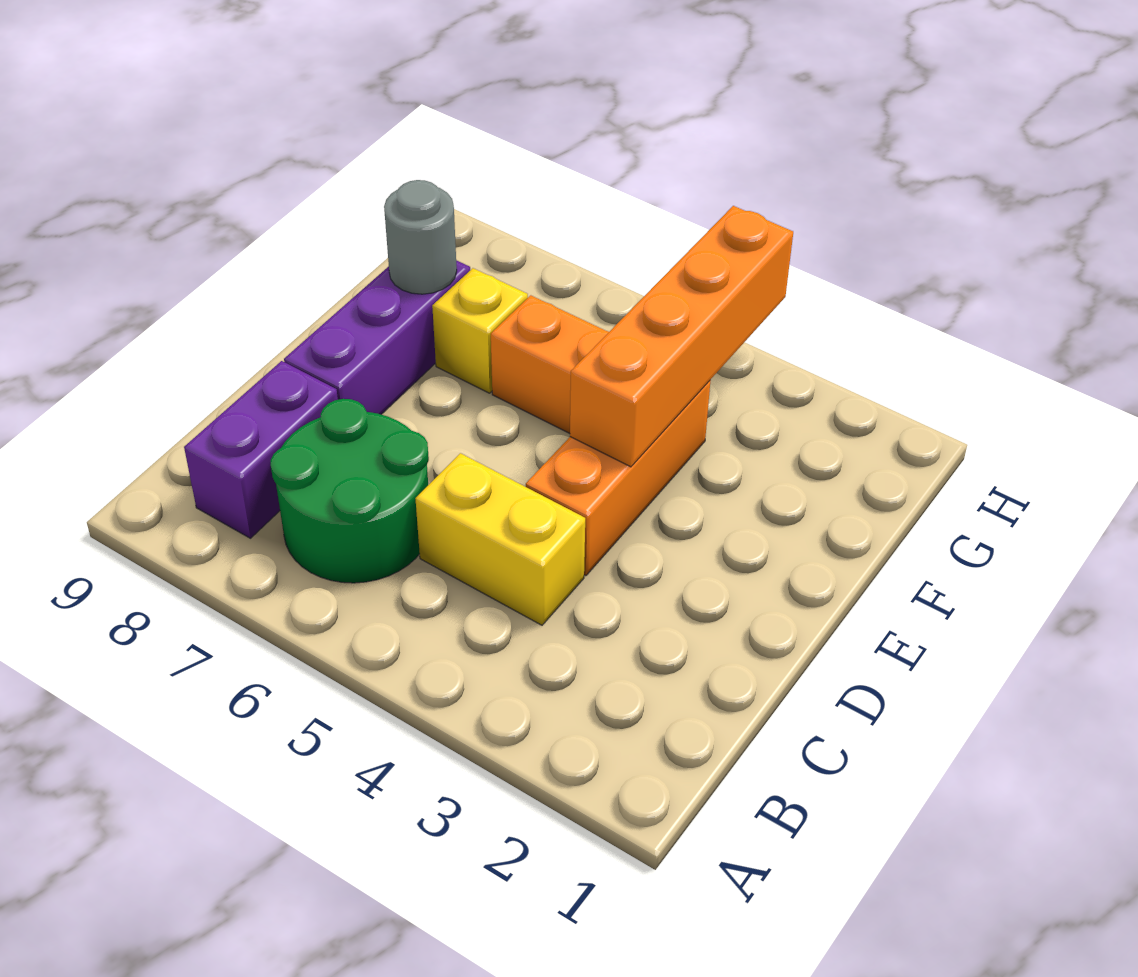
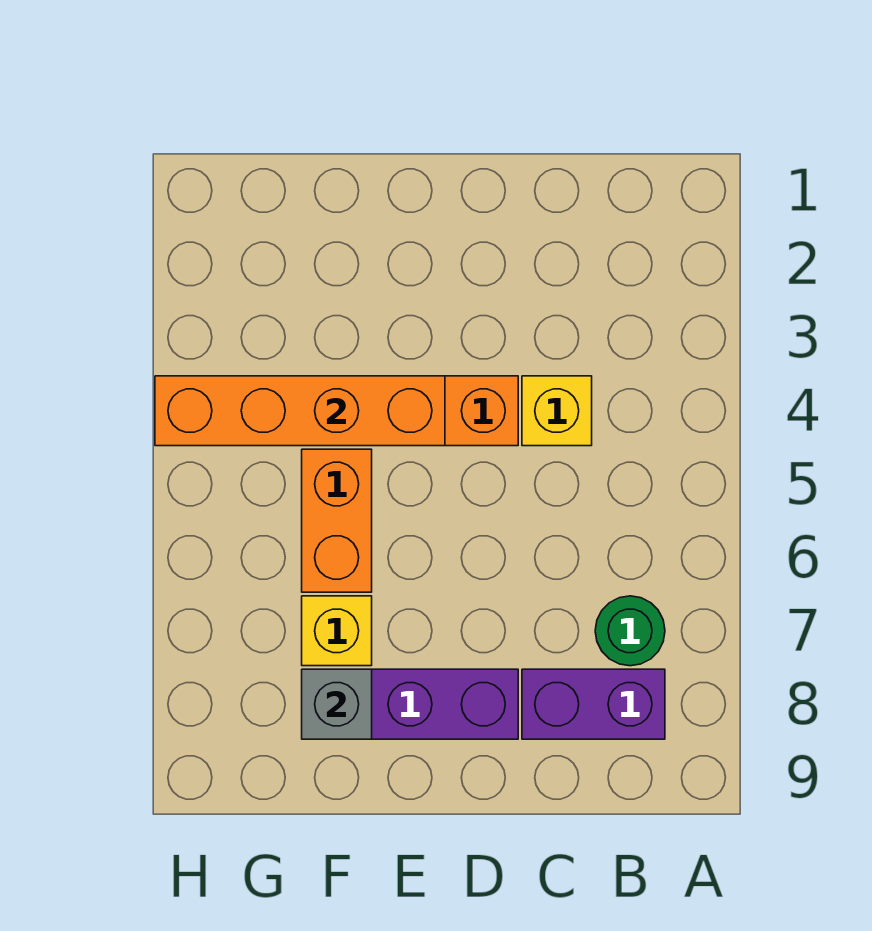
green 2x2 round brick [271,399,429,583] -> green 1x1 round brick [595,596,665,666]
yellow 1x2 brick [415,453,585,625] -> yellow 1x1 brick [522,376,592,446]
grey 1x1 round brick [384,180,457,294] -> grey 1x1 brick [302,669,372,739]

